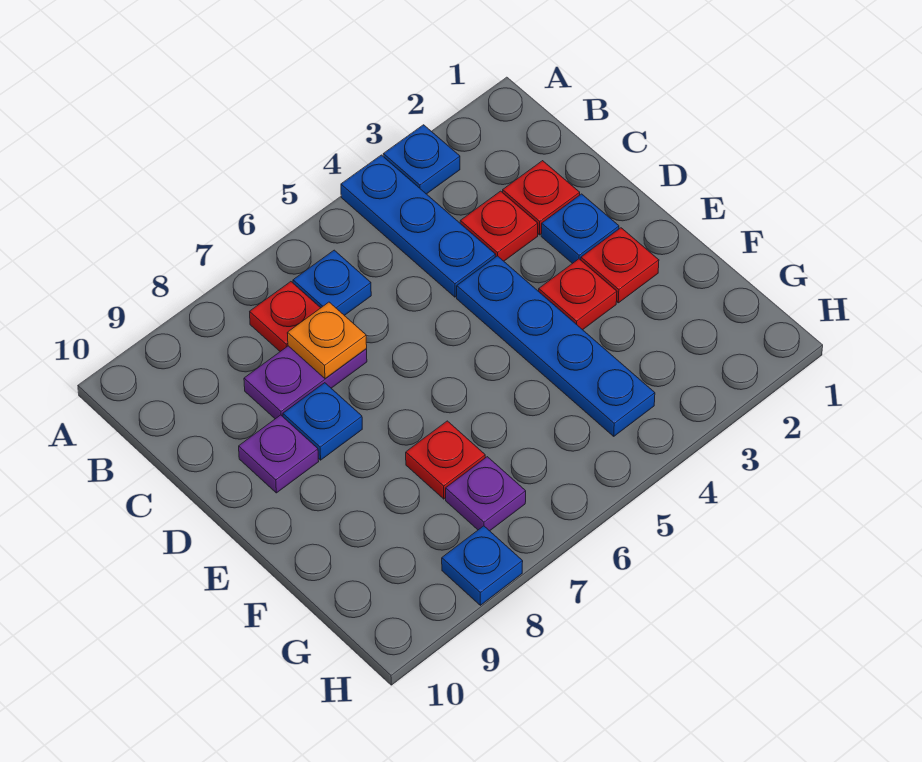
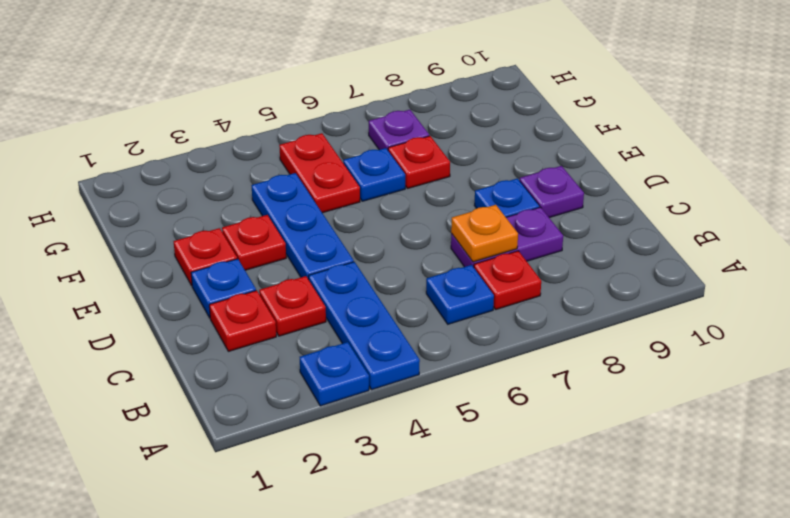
blue 1x4 plate [457,256,655,436] -> blue 1x3 plate [252,173,354,279]
none -> red 1x2 plate [279,133,360,213]
blue 1x1 plate [442,526,523,605] -> blue 1x1 plate moved to [343,148,405,201]

